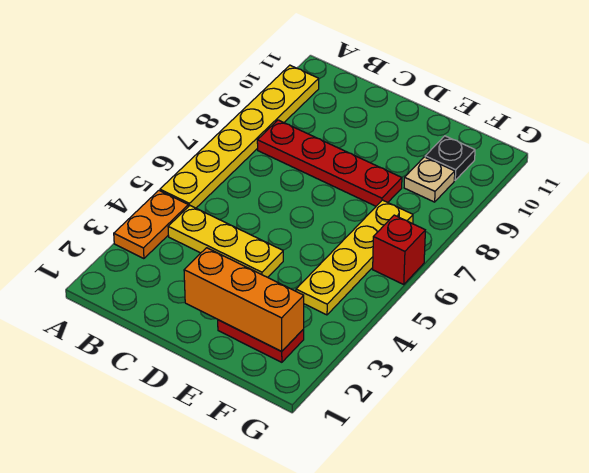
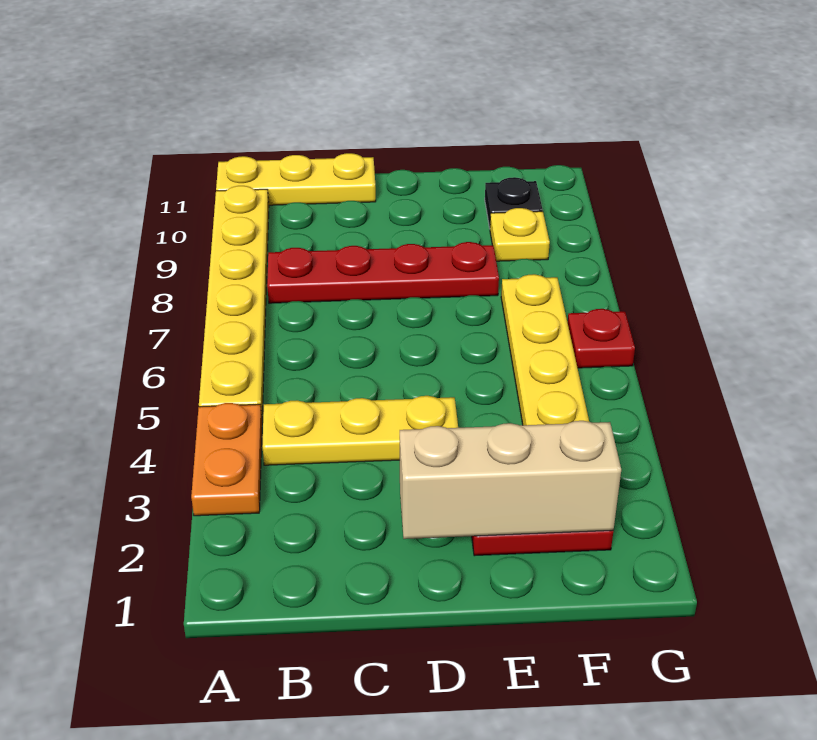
none -> yellow 1x3 plate [216,153,376,205]
orange 1x3 brick [184,248,304,351] -> tan 1x3 brick [400,421,621,539]
tan 1x1 plate [404,157,455,202] -> yellow 1x1 plate [490,208,550,261]
red 1x1 brick [373,215,425,285] -> red 1x1 plate [568,309,635,368]

